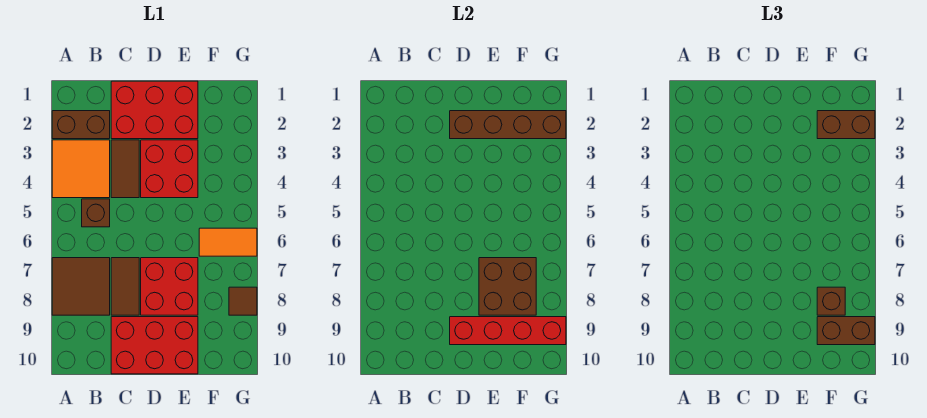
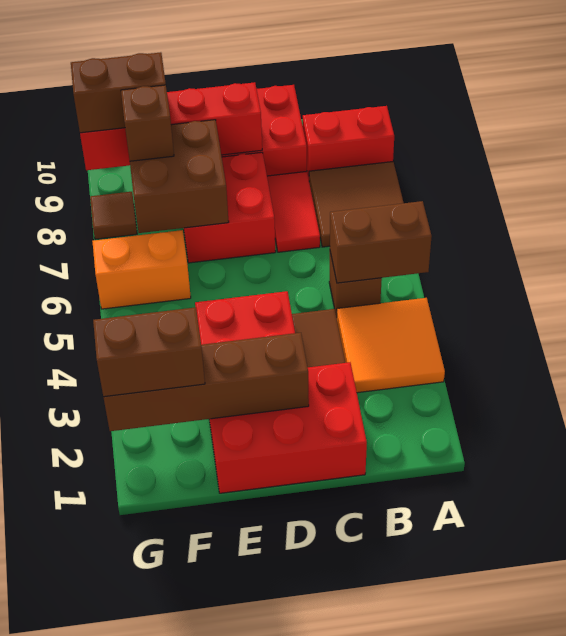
brown 1x2 brick [52,111,110,139] -> brown 1x2 brick moved to [330,201,432,283]
none -> red 1x2 brick [303,106,394,179]
brown 1x2 tile [111,258,139,315] -> red 1x2 tile [267,171,320,252]
orange 1x2 tile [199,228,257,256] -> orange 1x2 brick [92,230,191,309]

